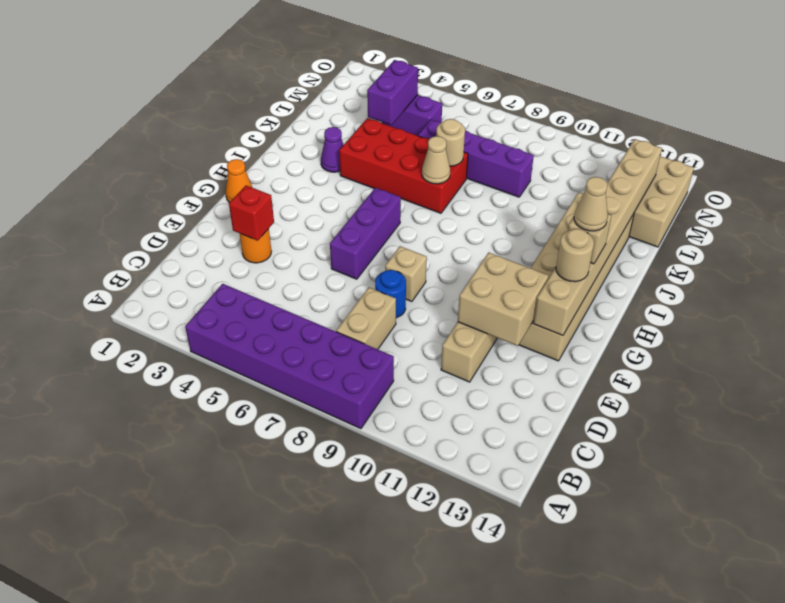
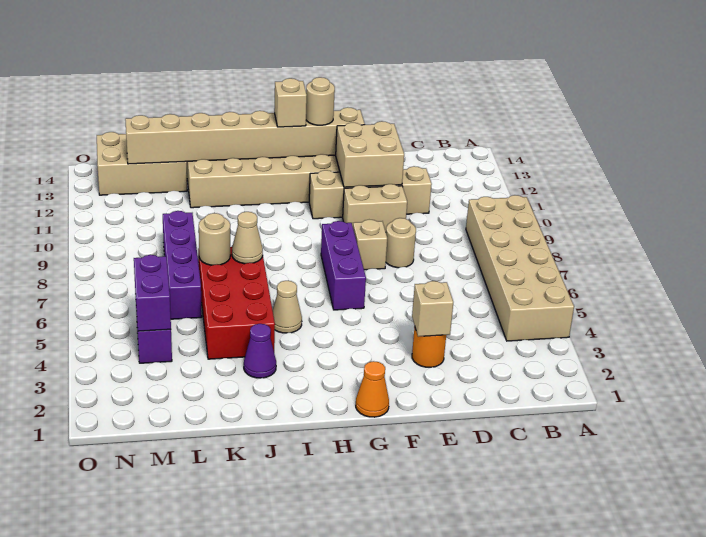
purple 2x6 brick [185,284,394,429] -> tan 2x6 brick [466,195,574,341]
tan 1x2 brick [336,288,396,349] -> tan 1x2 brick moved to [343,184,407,231]
red 1x1 brick [229,185,274,241] -> tan 1x1 brick [412,281,453,337]
blue 1x1 round brick [375,270,406,318] -> tan 1x1 round brick [386,218,416,268]
purple 1x3 brick [330,188,401,279] -> purple 1x3 brick turned to [321,221,366,310]
tan 1x1 cone [574,177,608,231] -> tan 1x1 cone moved to [273,281,302,333]
purple 1x2 brick [367,60,418,125] -> purple 1x2 brick turned to [134,255,171,331]

